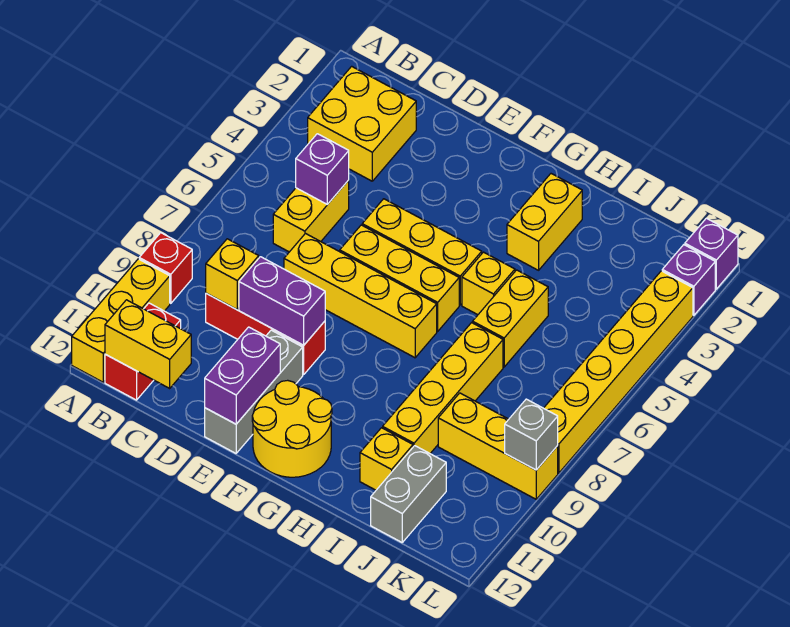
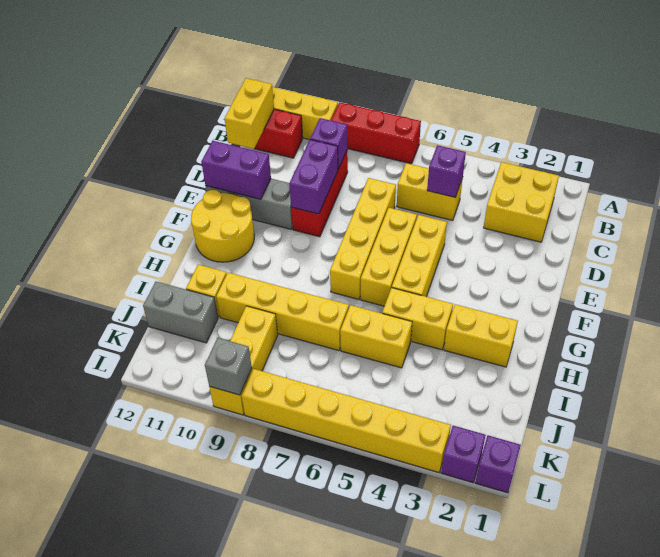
red 1x1 brick [139,233,192,303] -> red 1x3 brick [331,102,421,164]
yellow 1x1 brick [206,239,259,310] -> purple 1x1 brick [310,118,347,169]
yellow 1x1 brick [462,252,515,315] -> yellow 1x2 brick [382,288,453,350]

